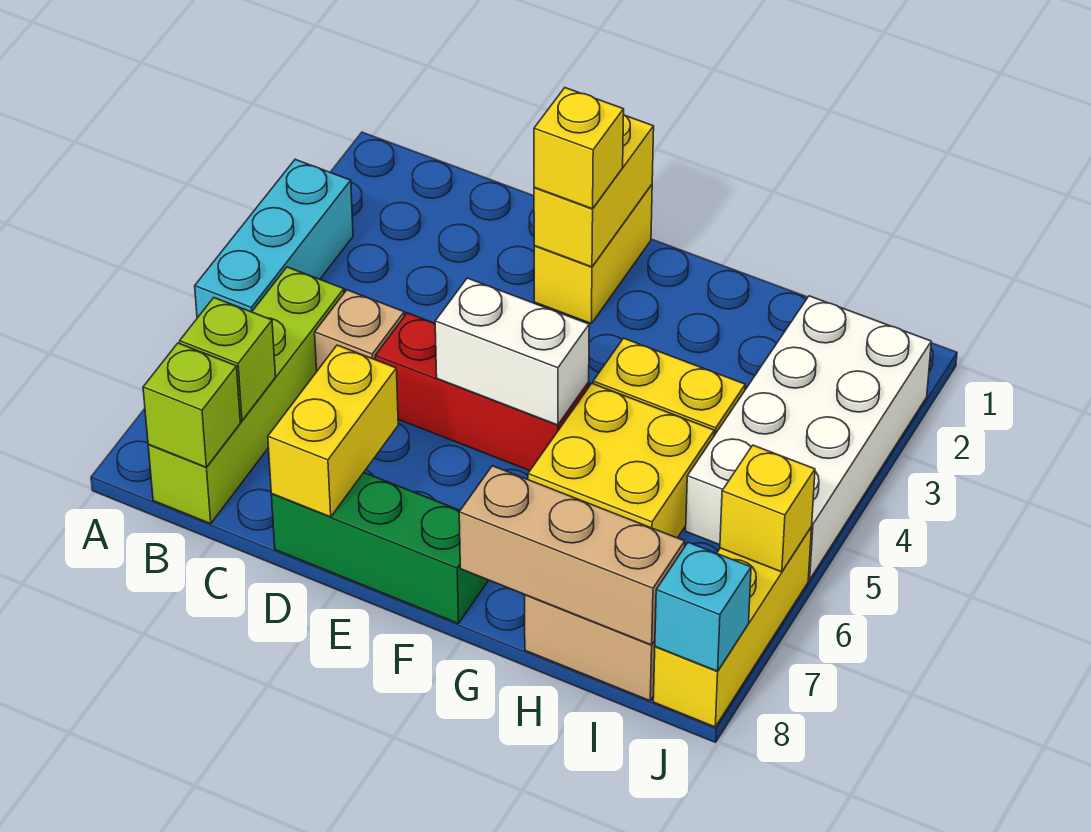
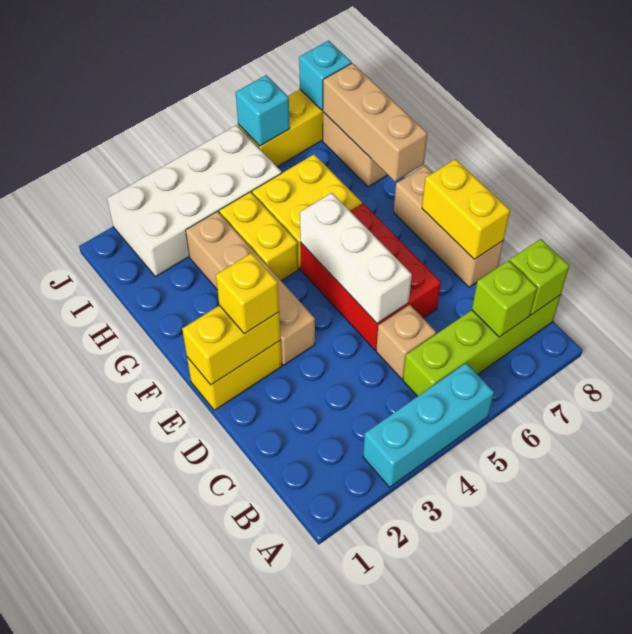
red 1x3 brick [375,313,589,471] -> red 2x3 brick [300,204,441,350]
yellow 1x2 brick [268,345,398,517] -> yellow 1x2 brick turned to [422,159,510,259]
green 1x3 brick [271,473,489,623] -> tan 1x3 brick [394,166,504,287]
none -> tan 1x4 brick [186,211,315,365]
white 1x2 brick [435,278,589,425] -> white 1x3 brick [300,193,412,323]
yellow 1x1 brick [720,445,815,572] -> cyan 1x1 brick [236,75,290,146]

